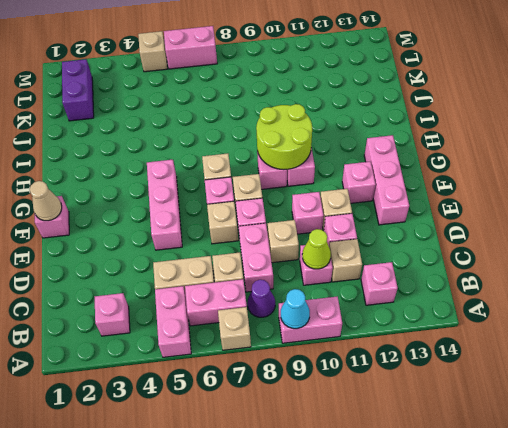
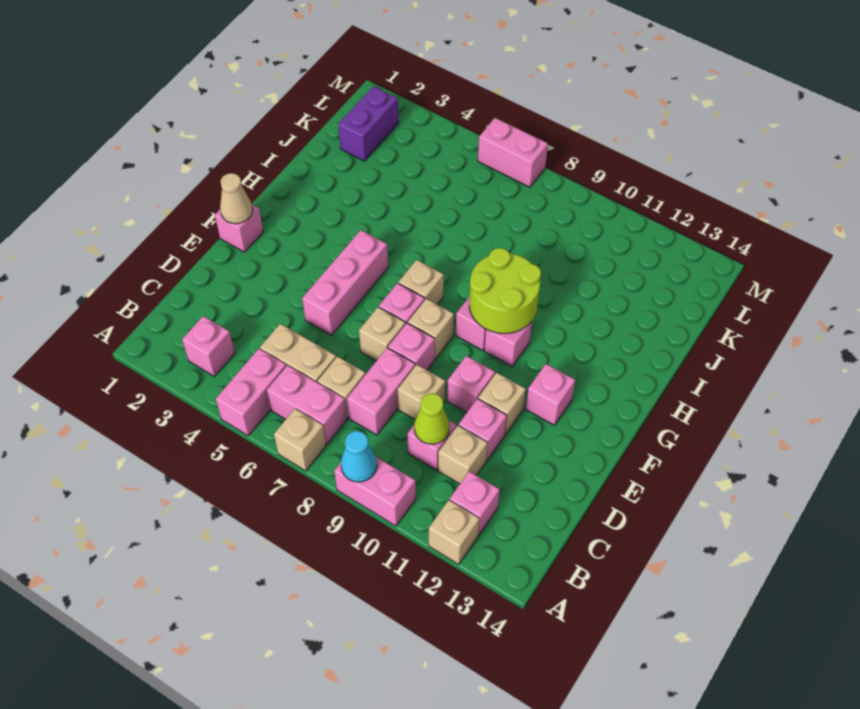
purple 1x1 cone [247,280,275,317] -> none
pink 1x3 brick [364,135,409,225] -> none
tan 1x1 brick [138,31,167,72] -> tan 1x1 brick moved to [429,500,479,564]

